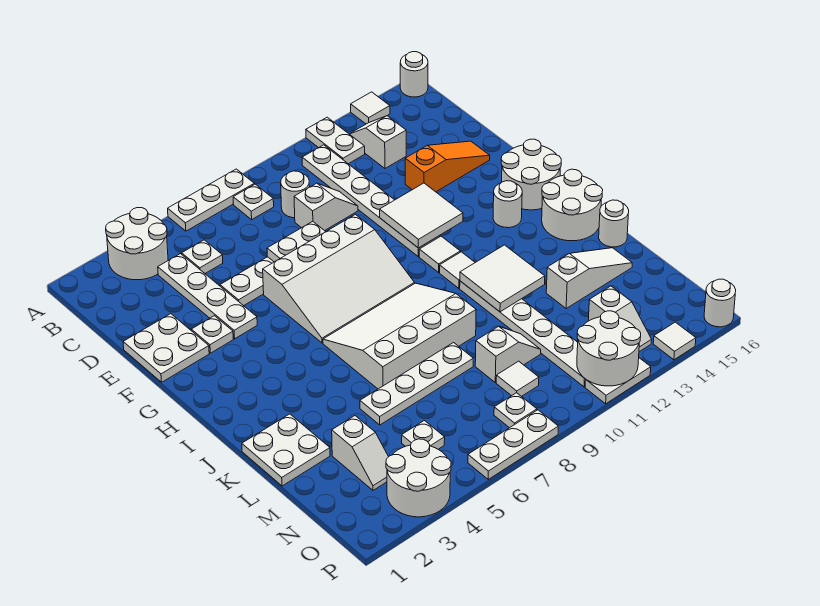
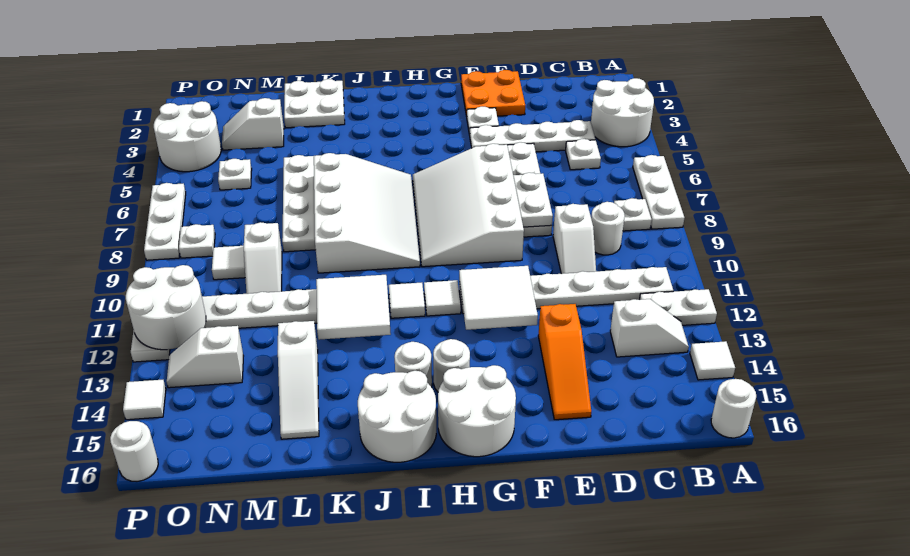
white 2x2 plate [123,314,209,382] -> orange 2x2 plate [461,70,525,116]
white 1x1 round brick [599,200,629,247] -> white 1x1 round brick moved to [395,342,432,387]

